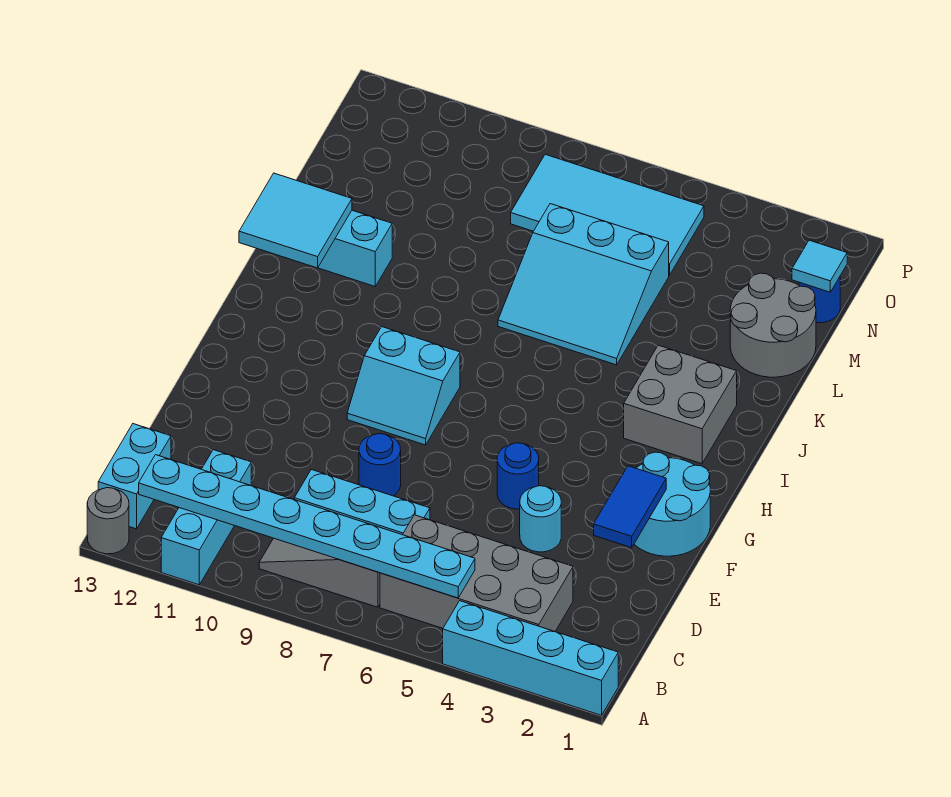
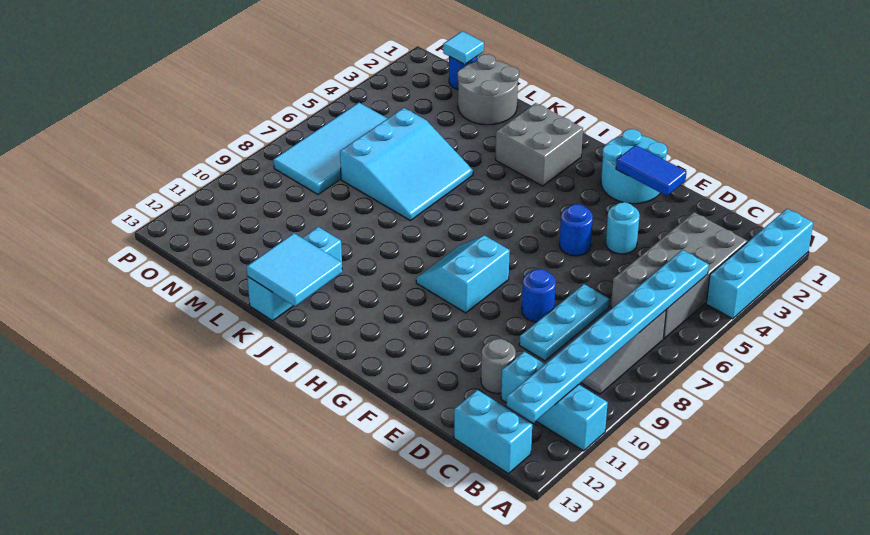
grey 1x1 round brick [87,488,129,554] -> grey 1x1 round brick moved to [481,339,516,394]
cyan 2x2 slope [347,327,460,445] -> cyan 2x2 slope turned to [416,236,510,313]

